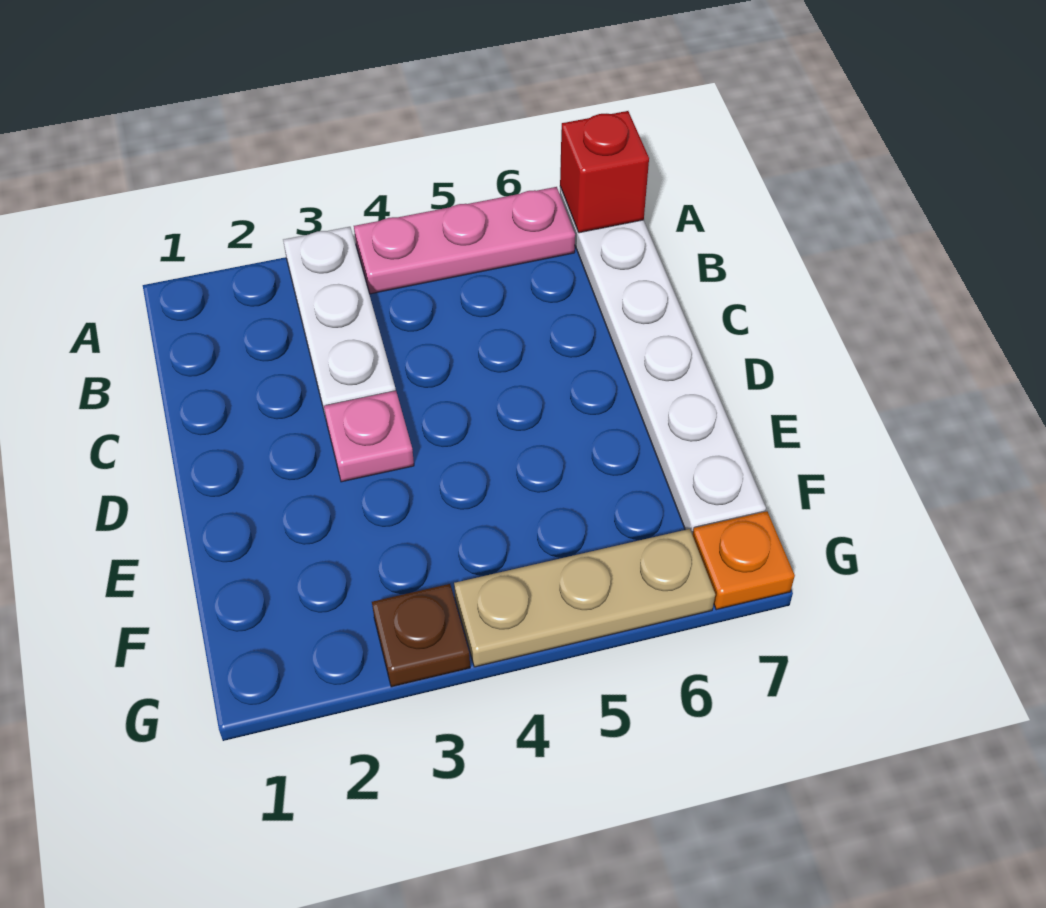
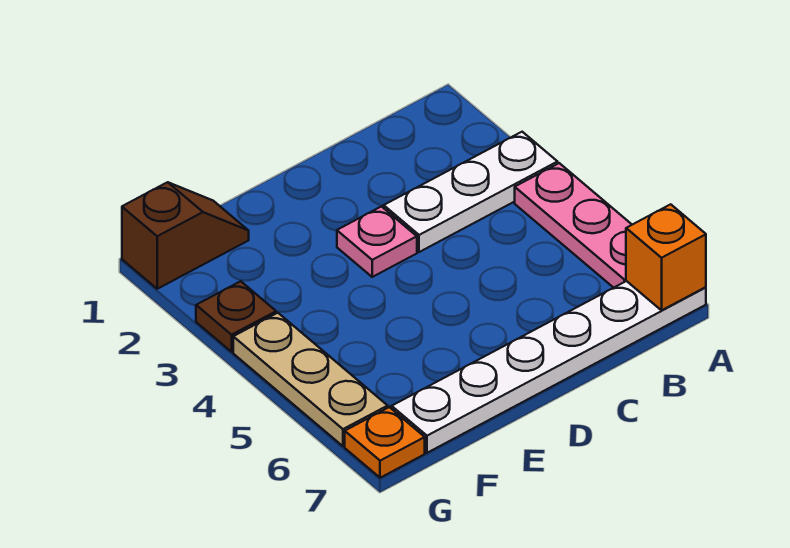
red 1x1 brick [560,111,649,233] -> orange 1x1 brick [626,204,706,310]
none -> brown 1x2 slope [122,182,249,289]

